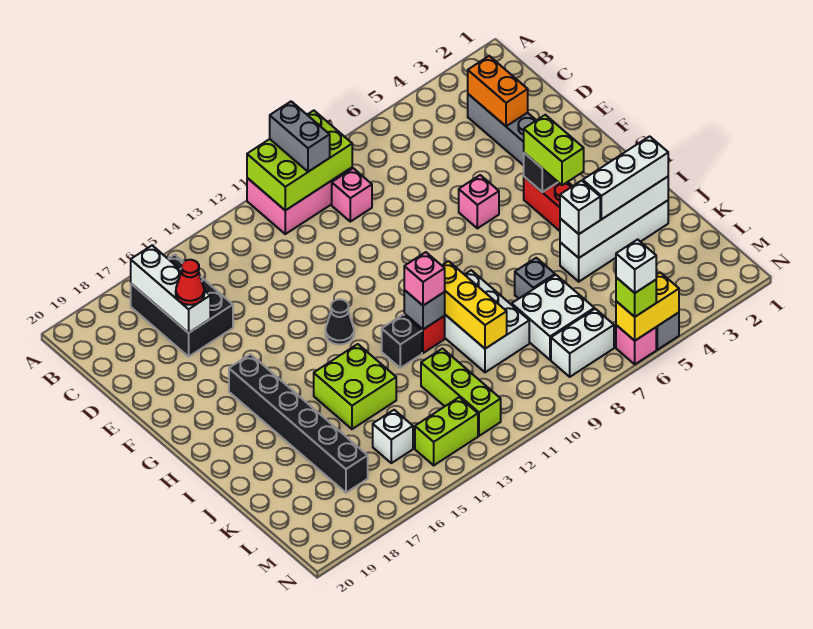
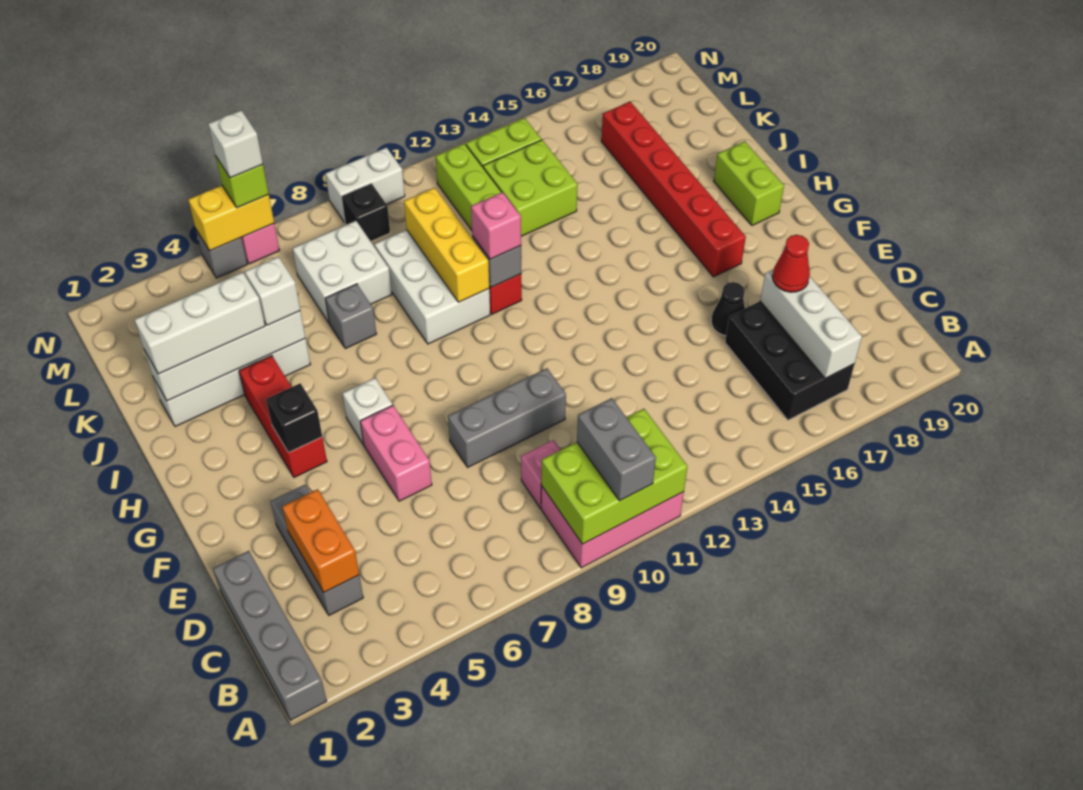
none -> grey 1x4 brick [213,551,327,720]
none -> grey 1x3 brick [448,368,566,467]
pink 1x1 brick [459,175,499,228] -> pink 1x2 brick [360,405,432,501]
lime 1x2 brick [524,115,584,185] -> lime 1x2 brick moved to [714,141,784,225]
black 1x1 cone [326,299,354,344] -> black 1x1 cone moved to [711,282,745,336]
black 1x6 brick [229,354,368,493] -> red 1x6 brick [601,102,746,277]
black 1x1 brick [382,315,422,368] -> black 1x1 brick moved to [342,184,390,241]
lime 2x2 brick [314,344,396,429] -> lime 2x2 brick moved to [483,140,578,236]
white 1x1 brick [373,410,413,463] -> white 1x1 brick moved to [343,378,393,444]
white 1x2 brick [551,309,614,377] -> white 1x2 brick moved to [326,148,405,223]

